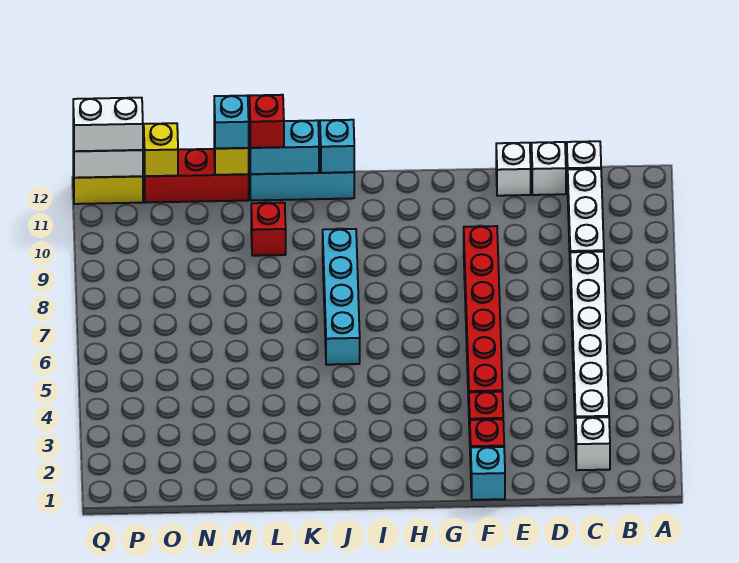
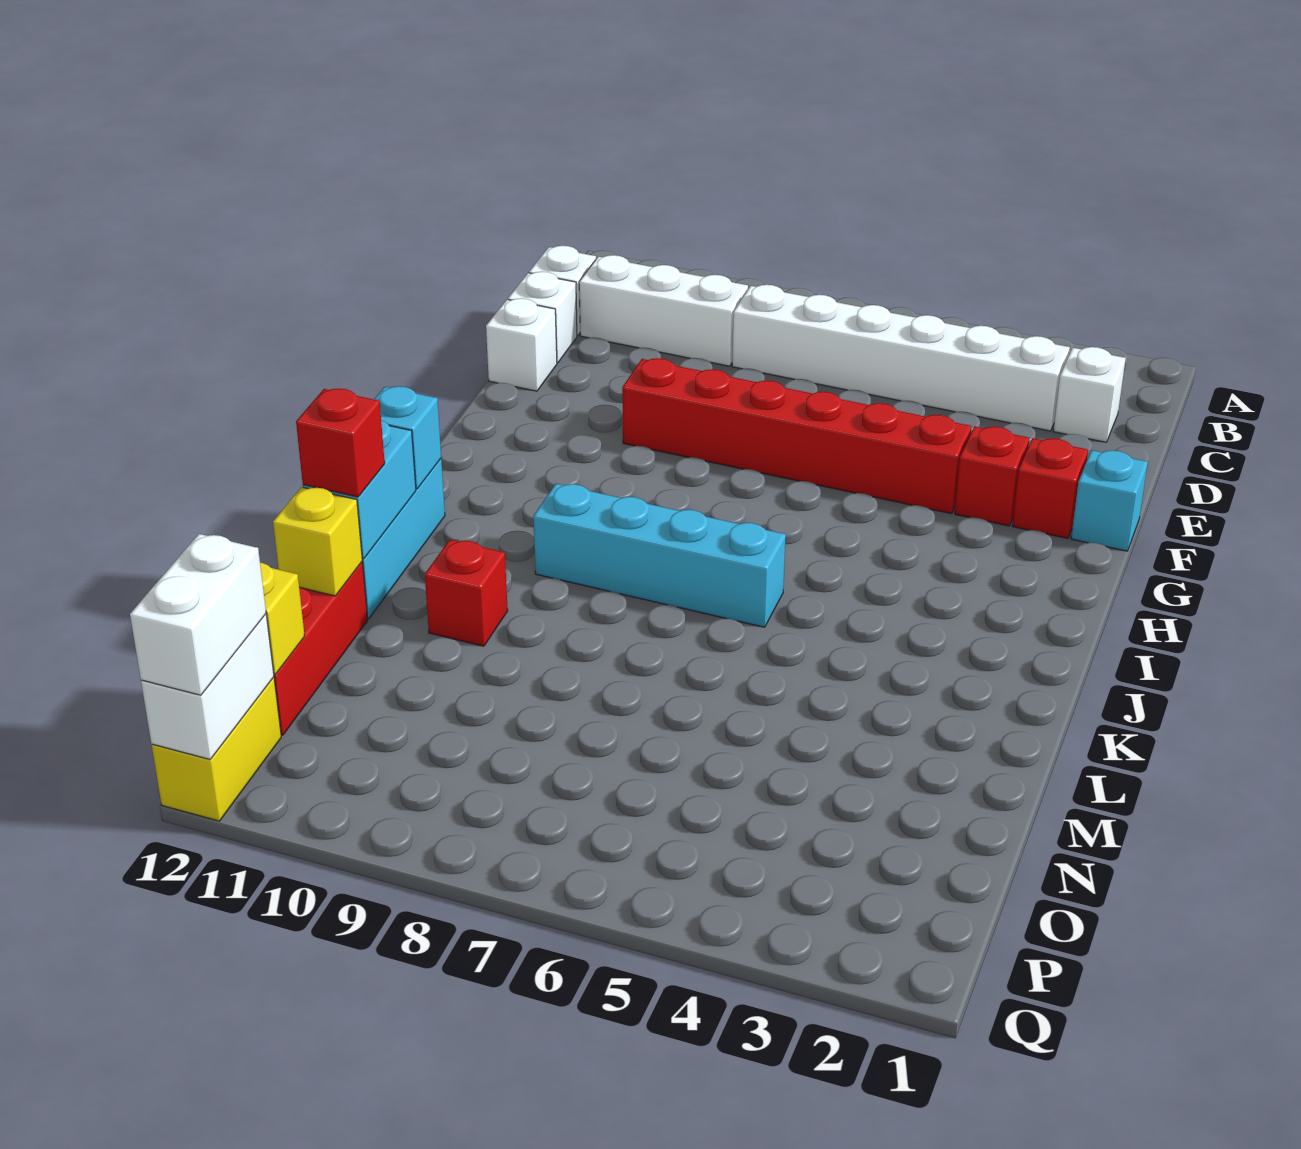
cyan 1x1 brick [214,96,249,148] -> none

